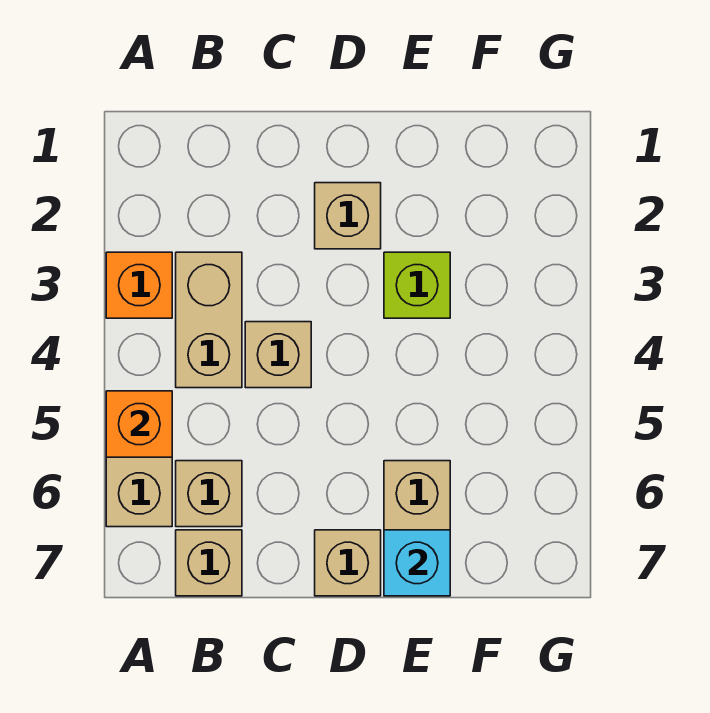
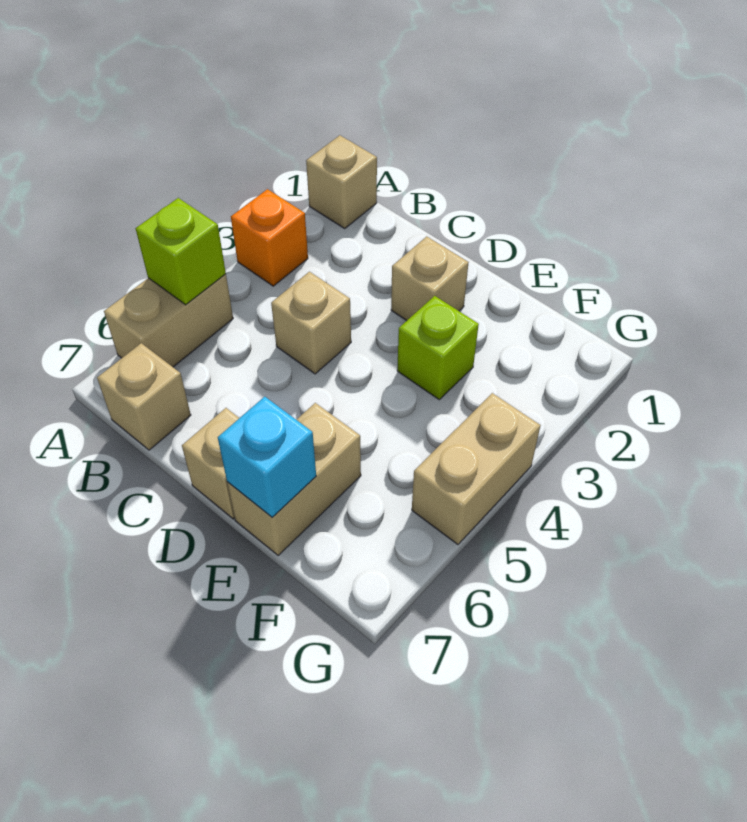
orange 1x1 brick [106,391,172,457] -> lime 1x1 brick [136,198,226,305]
tan 1x2 brick [176,252,242,388] -> tan 1x2 brick moved to [412,393,540,544]
tan 1x1 brick [176,461,242,527] -> tan 1x1 brick moved to [306,135,377,228]

